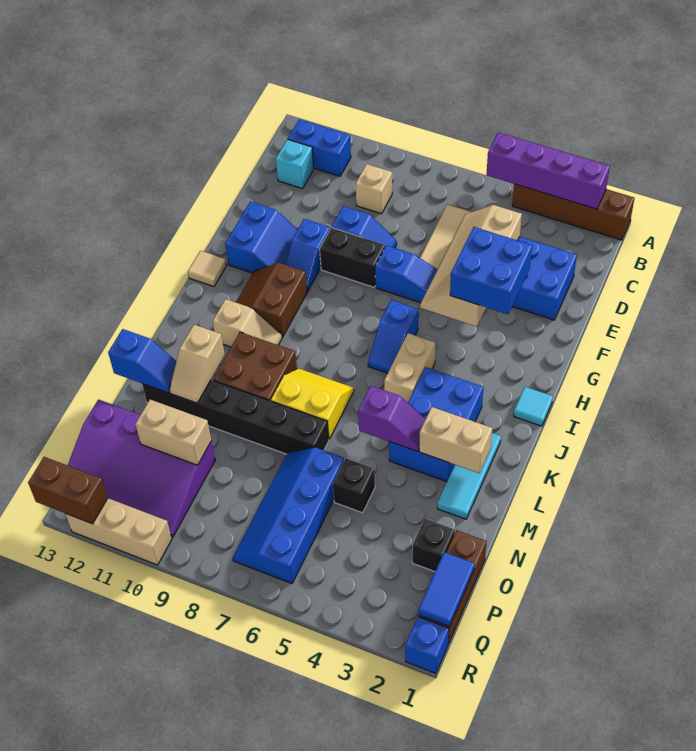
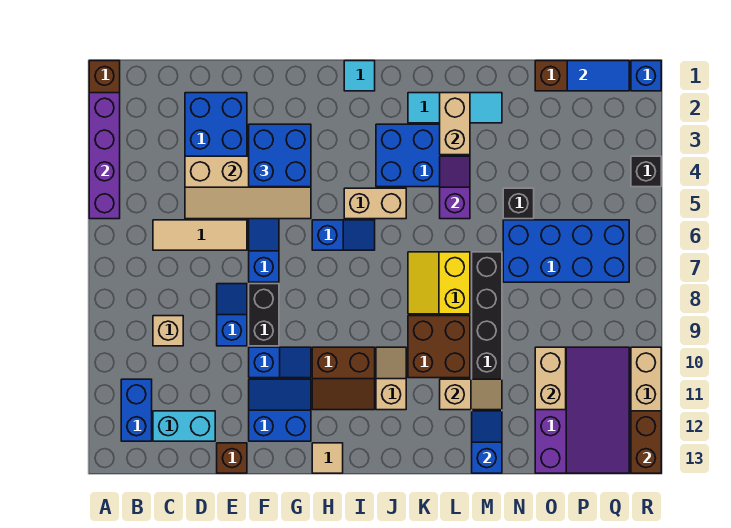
cyan 1x1 brick [276,139,314,189] -> cyan 1x2 brick [153,411,215,441]
none -> brown 1x1 brick [217,443,247,473]
blue 2x4 slope [233,447,344,583] -> blue 2x4 brick [503,220,629,282]
black 1x1 brick [412,519,455,572] -> black 1x1 brick moved to [631,156,661,187]

